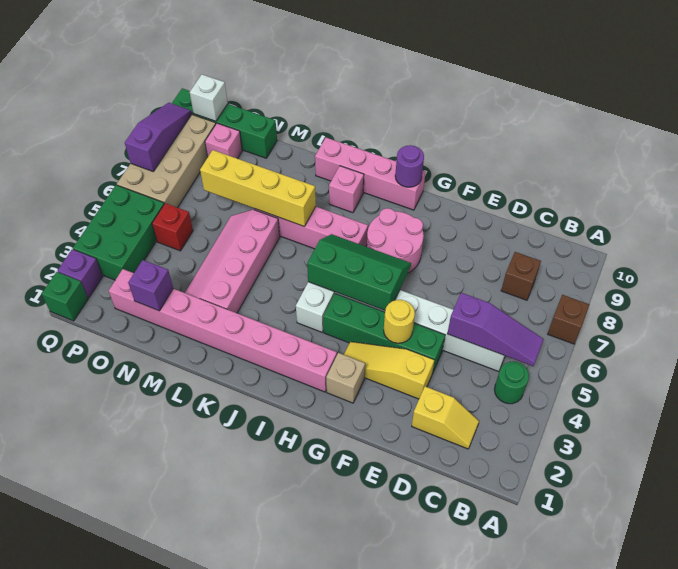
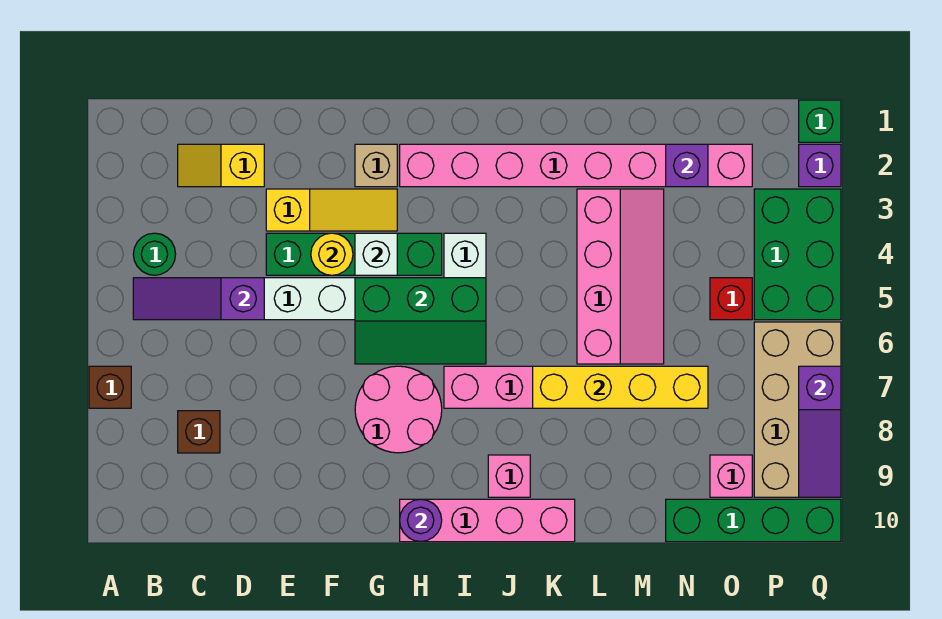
white 1x1 brick [190,75,228,121] -> white 1x1 brick moved to [355,233,397,275]

